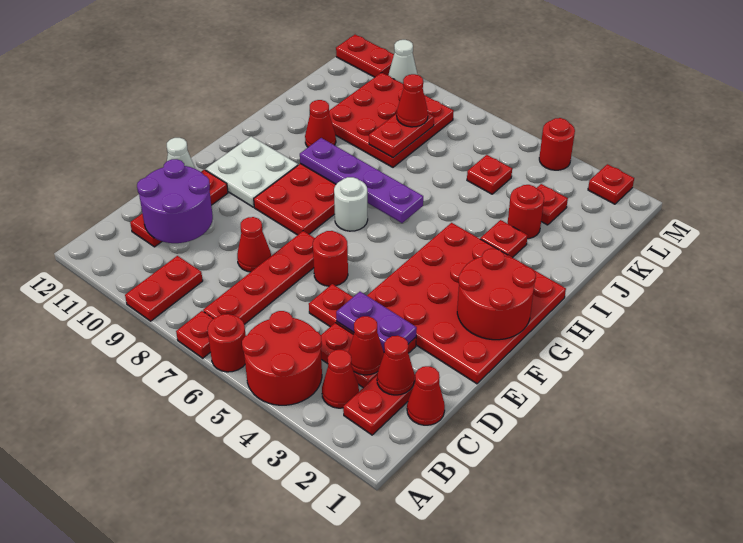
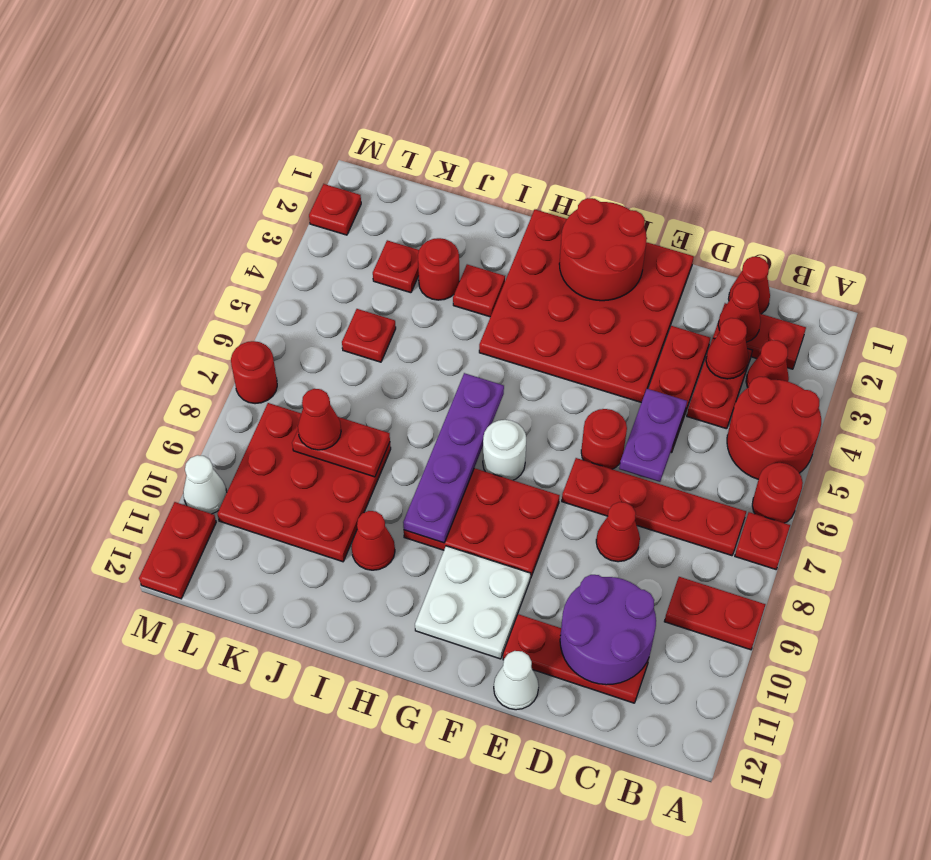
purple 1x2 plate [336,292,417,352] -> purple 1x2 plate moved to [619,389,687,482]
red 1x1 round brick [539,118,575,170] -> red 1x1 round brick moved to [231,341,277,404]

